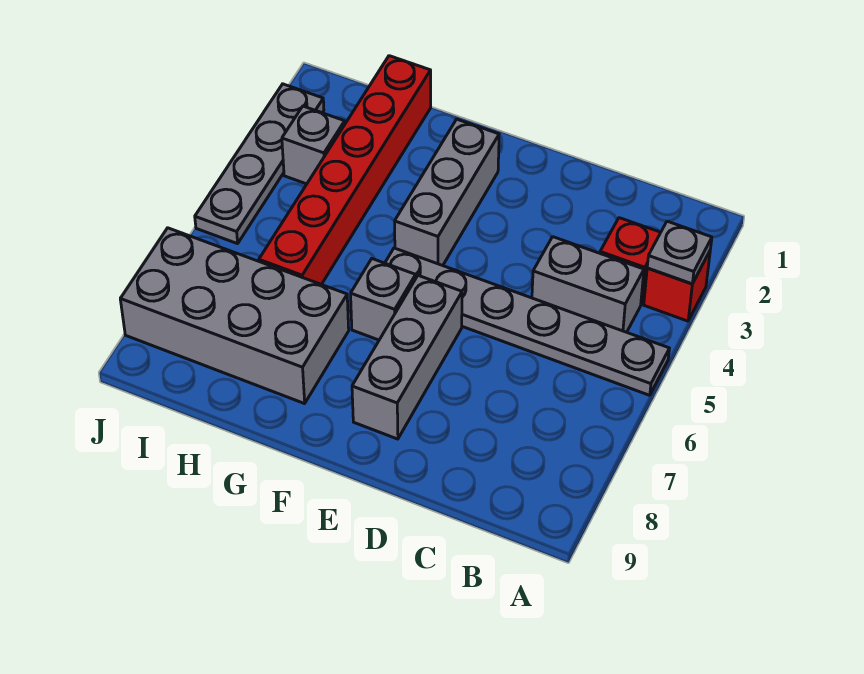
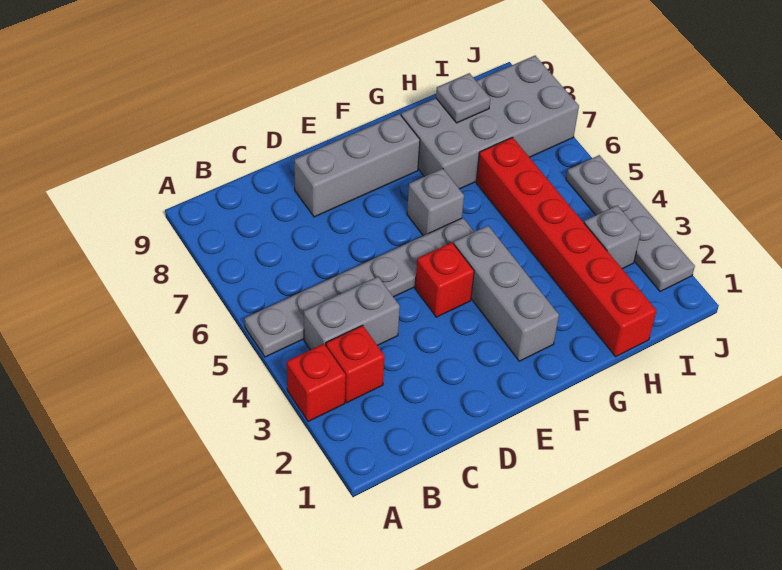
grey 1x1 plate [647,221,712,284] -> grey 1x1 plate moved to [436,73,490,123]
none -> red 1x1 brick [415,242,474,317]
grey 1x3 brick [352,276,462,439] -> grey 1x3 brick turned to [294,114,420,217]

